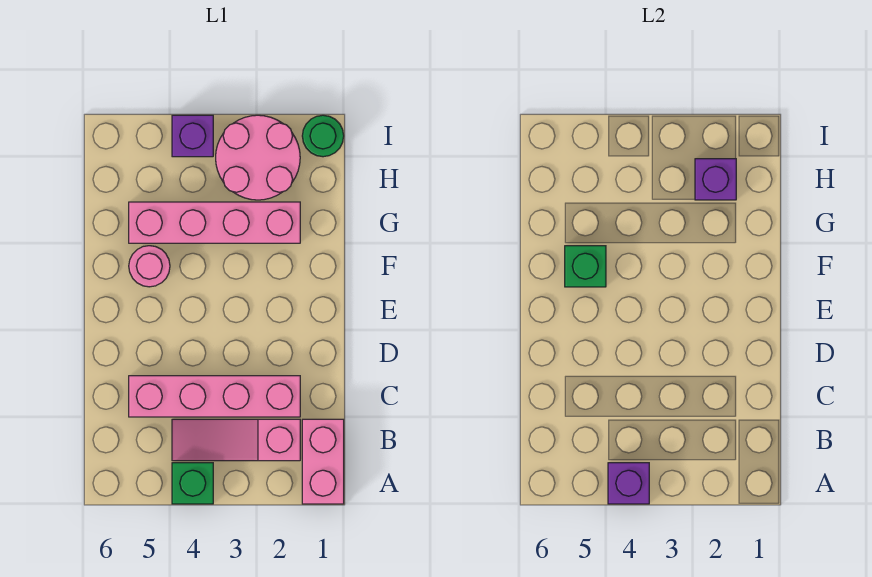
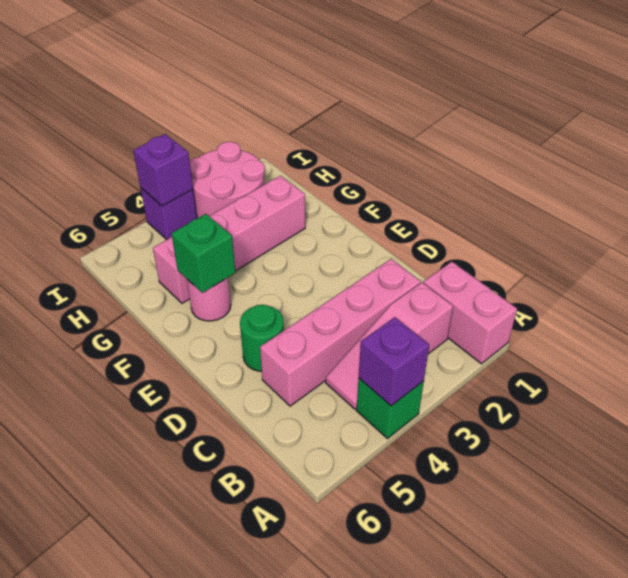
purple 1x1 brick [695,159,736,200] -> purple 1x1 brick moved to [133,134,193,206]
green 1x1 round brick [302,115,344,157] -> green 1x1 round brick moved to [240,305,284,371]

